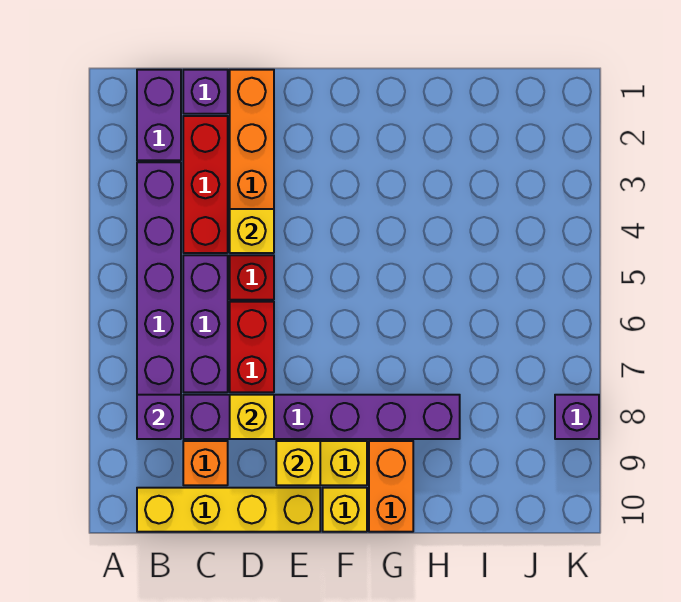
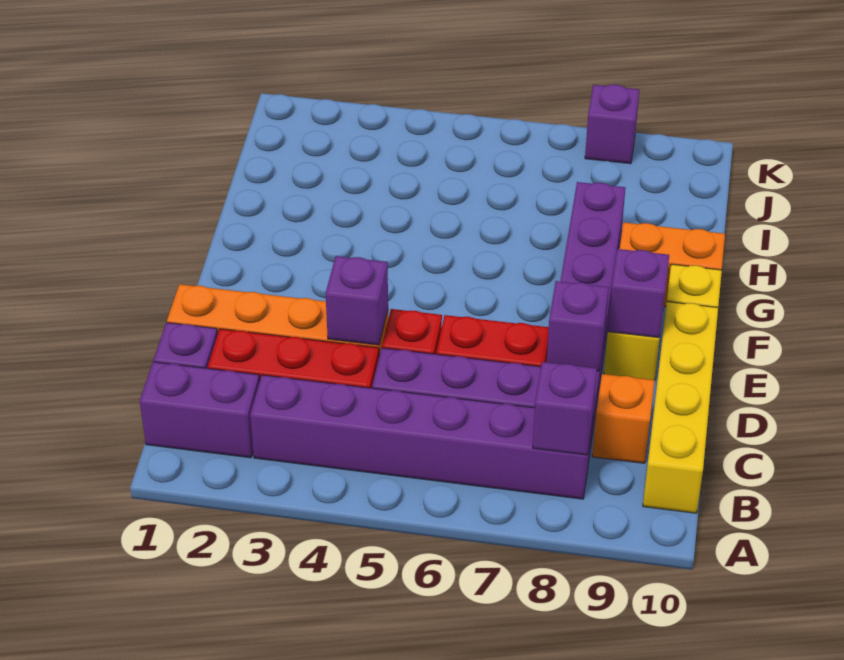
yellow 1x1 brick [230,209,274,253] -> purple 1x1 brick [326,256,388,345]
yellow 1x1 brick [230,395,274,439] -> purple 1x1 brick [547,281,609,371]
yellow 1x1 brick [276,441,320,485] -> purple 1x1 brick [608,249,669,338]

